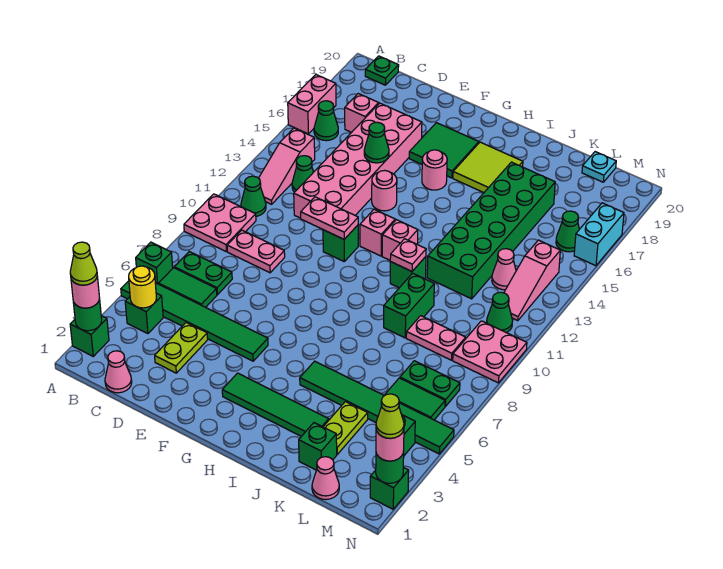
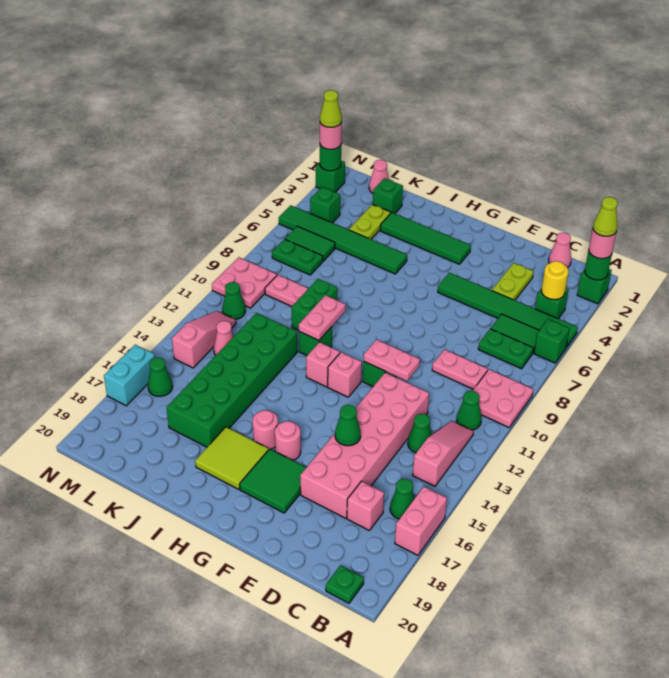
pink 1x1 round brick [372,170,397,211] -> pink 1x1 round brick moved to [252,410,278,449]
pink 1x1 plate [390,239,426,271] -> pink 1x2 plate [299,295,345,340]
cyan 1x1 plate [582,152,616,182] -> none

